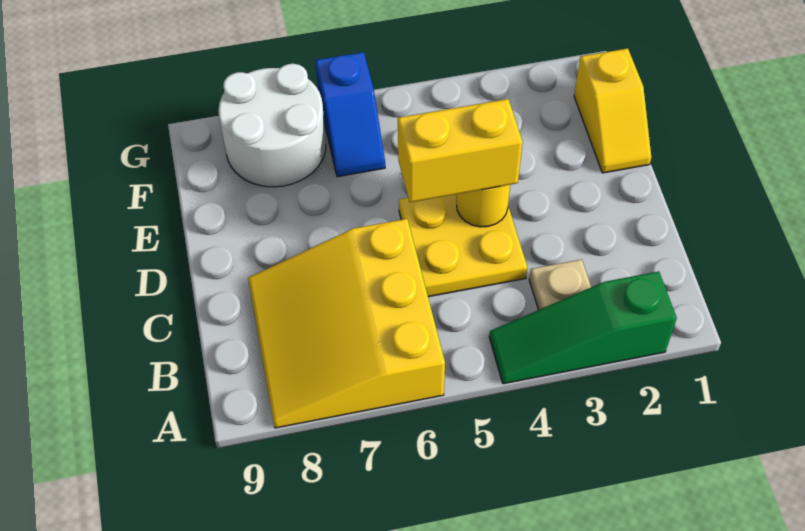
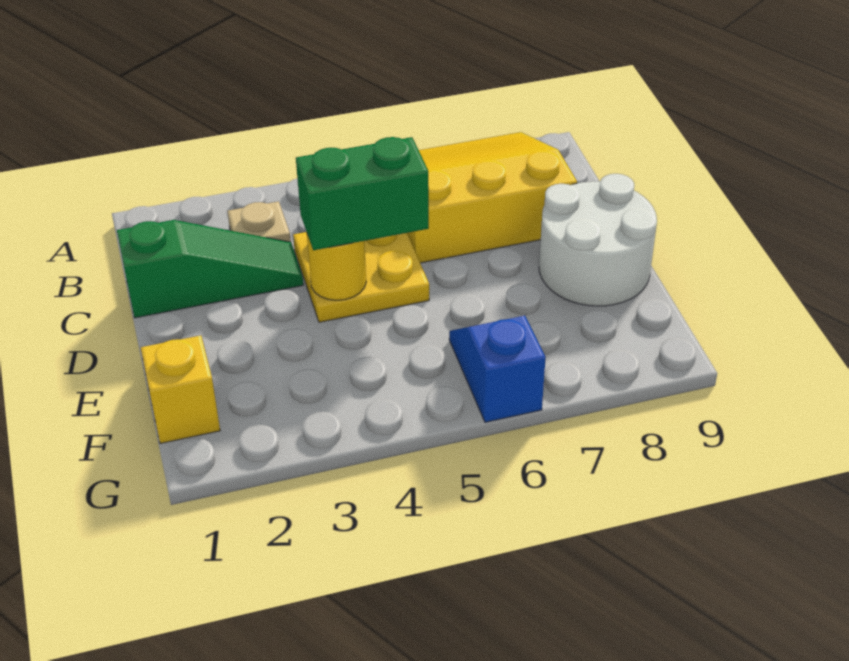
green 1x3 slope [489,272,677,384] -> green 1x3 slope moved to [117,220,303,318]
yellow 3x3 slope [248,219,445,428] -> yellow 3x3 slope turned to [407,132,577,263]
yellow 1x2 brick [398,99,523,202] -> green 1x2 brick [296,137,429,250]
white 2x2 round brick [218,64,326,187] -> white 2x2 round brick moved to [539,174,657,306]

